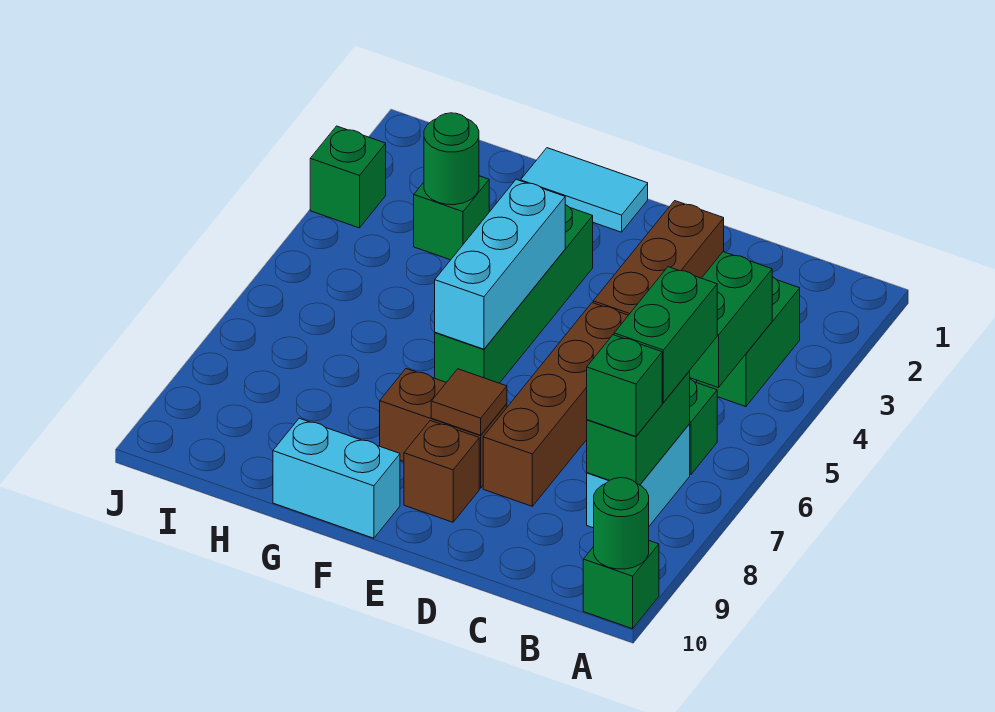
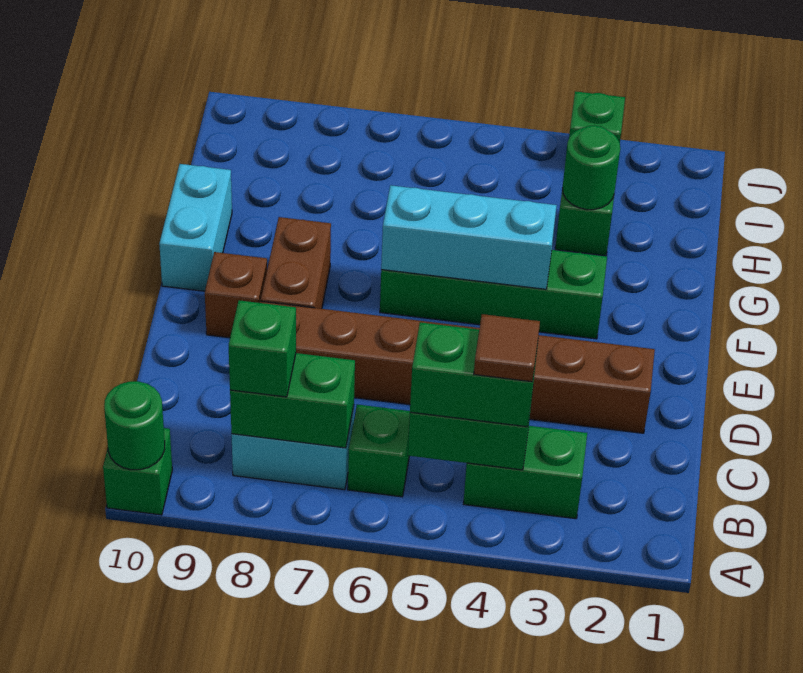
green 1x2 brick [614,267,717,403] -> green 1x2 brick moved to [410,322,538,427]
brown 1x1 tile [431,369,507,435] -> brown 1x1 tile moved to [474,314,540,382]
cyan 1x2 tile [521,148,648,232] -> none

